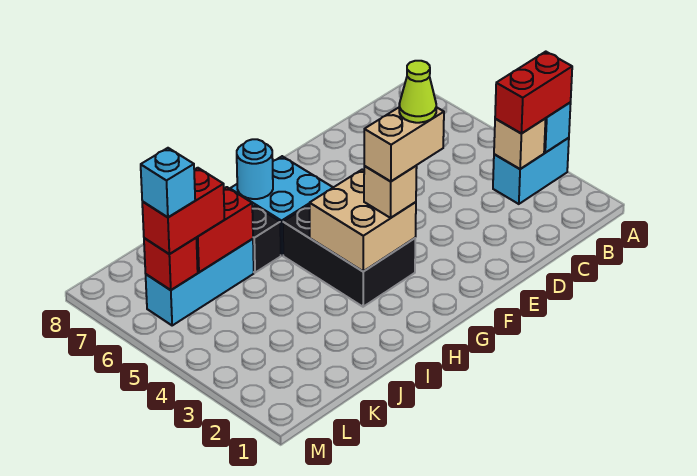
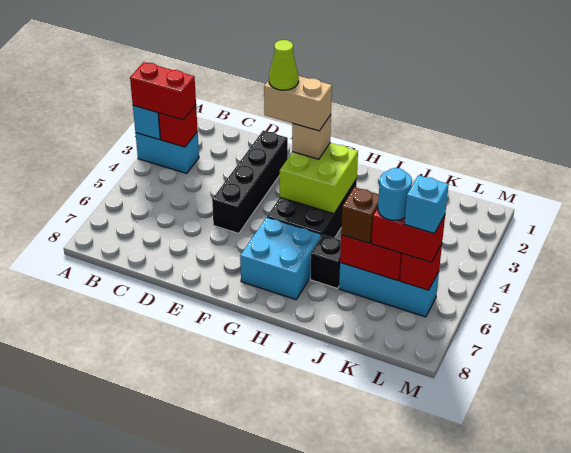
tan 1x1 brick [494,119,546,169] -> red 1x1 brick [159,105,198,147]
none -> black 1x4 brick [212,131,288,233]
tan 2x2 brick [310,170,416,271] -> lime 2x2 brick [280,143,358,214]
cyan 1x1 round brick [237,139,273,199] -> cyan 1x1 round brick moved to [378,168,412,220]
none -> brown 1x1 brick [341,187,379,243]

